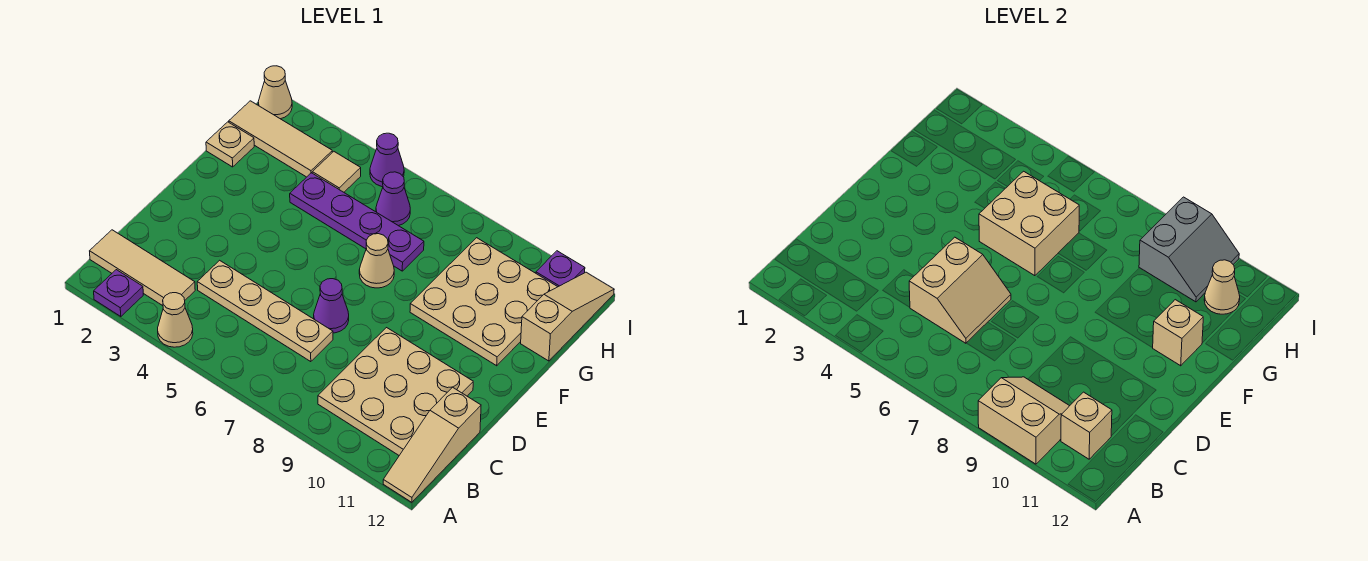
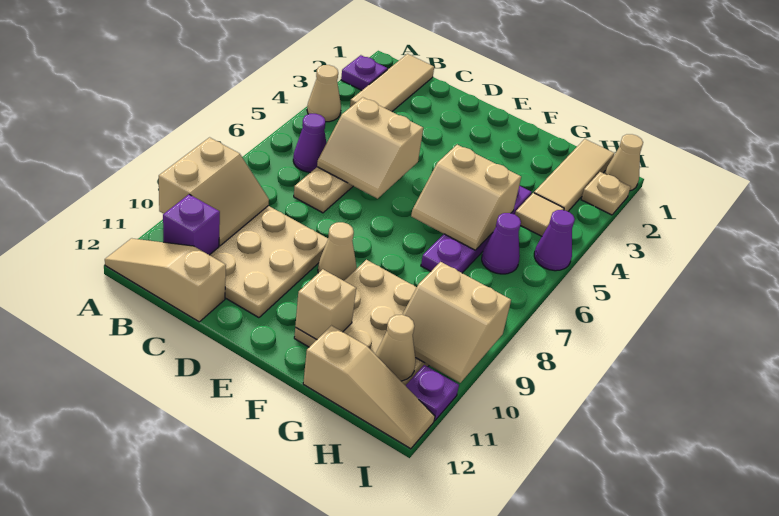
tan 1x1 brick [1061,392,1112,459] -> purple 1x1 brick [163,194,220,255]
purple 1x1 cone [314,279,349,333] -> purple 1x1 cone moved to [293,114,327,172]
tan 2x2 brick [979,171,1079,276] -> tan 2x2 slope [411,145,521,250]
tan 1x1 cone [359,234,394,288] -> tan 1x1 cone moved to [318,222,357,281]
tan 1x1 plate [206,122,254,167] -> tan 1x1 plate moved to [581,172,631,215]
grey 2x2 slope [1139,197,1239,302] -> tan 2x2 slope [402,262,511,383]

